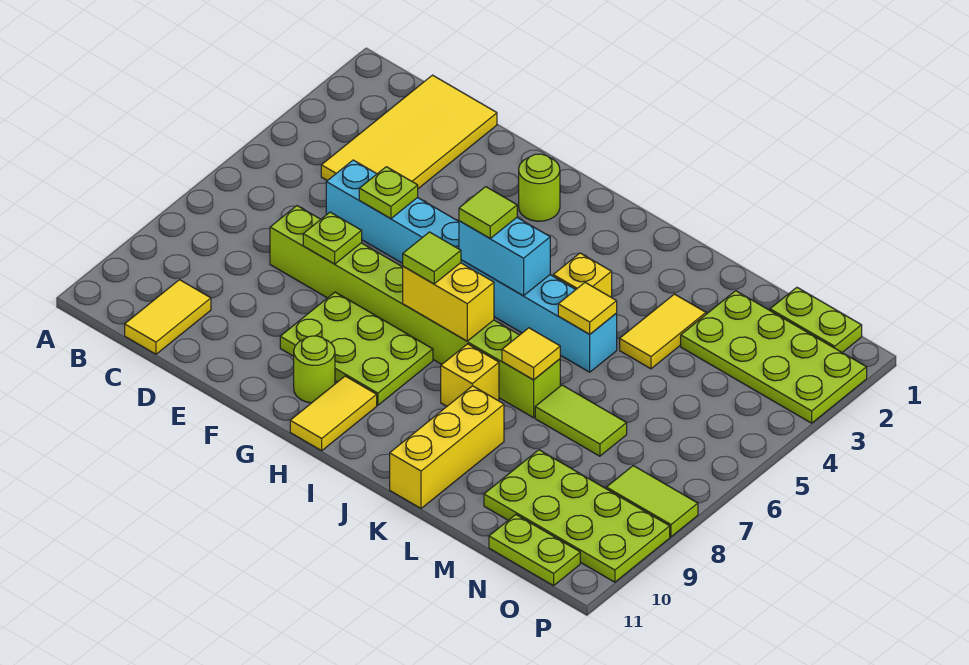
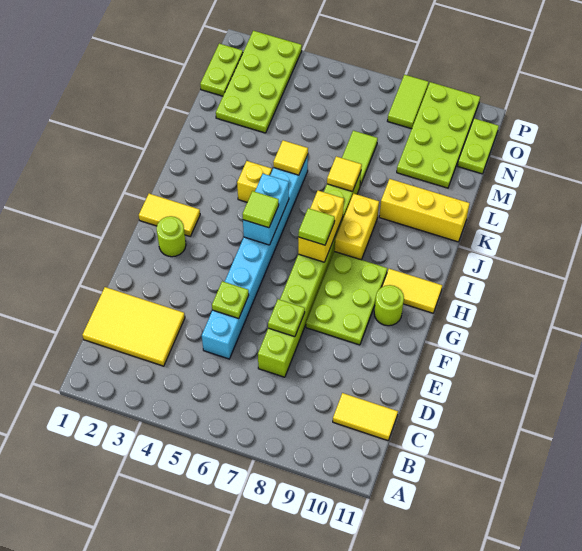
yellow 2x4 tile [321,75,497,189] -> yellow 2x3 tile [82,287,185,366]
yellow 1x1 brick [441,344,499,406] -> yellow 1x2 brick [335,194,379,260]
yellow 1x2 tile [620,294,706,369] -> yellow 1x2 tile moved to [139,194,200,236]

